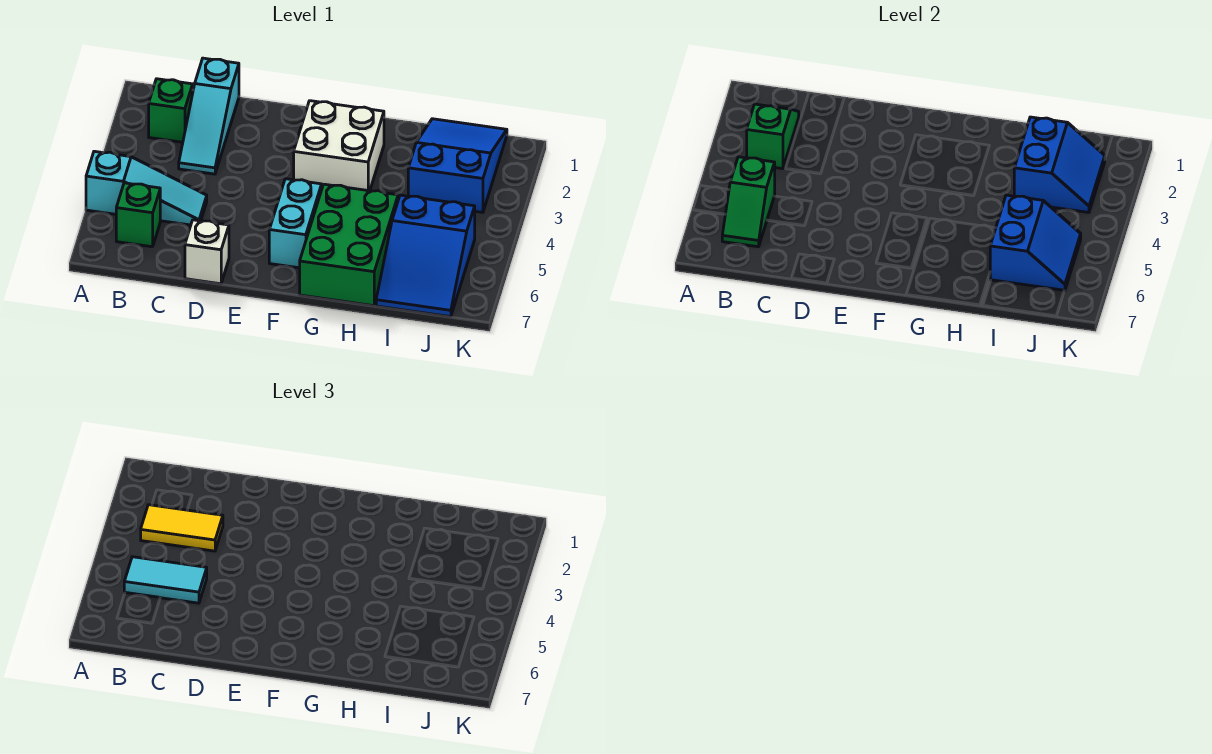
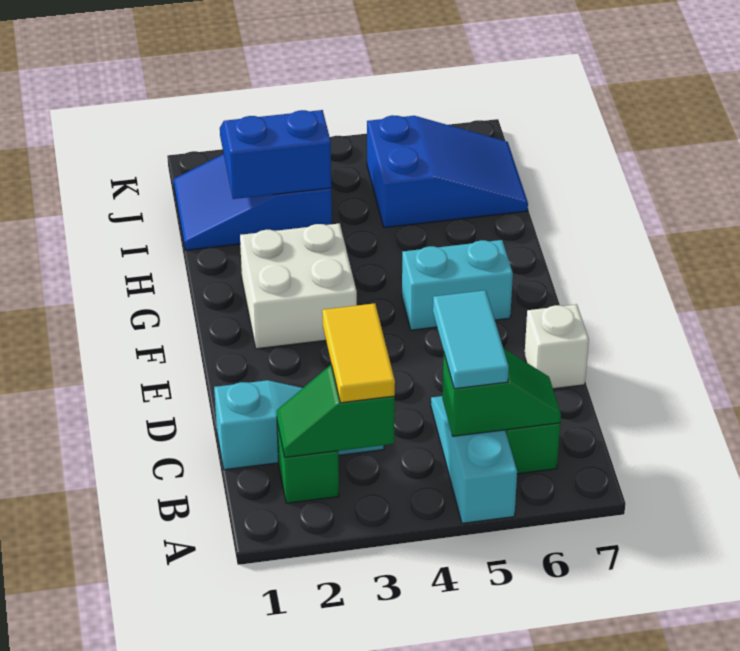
green 2x3 brick [300,184,398,306] -> none
blue 2x2 slope [990,195,1081,291] -> none

